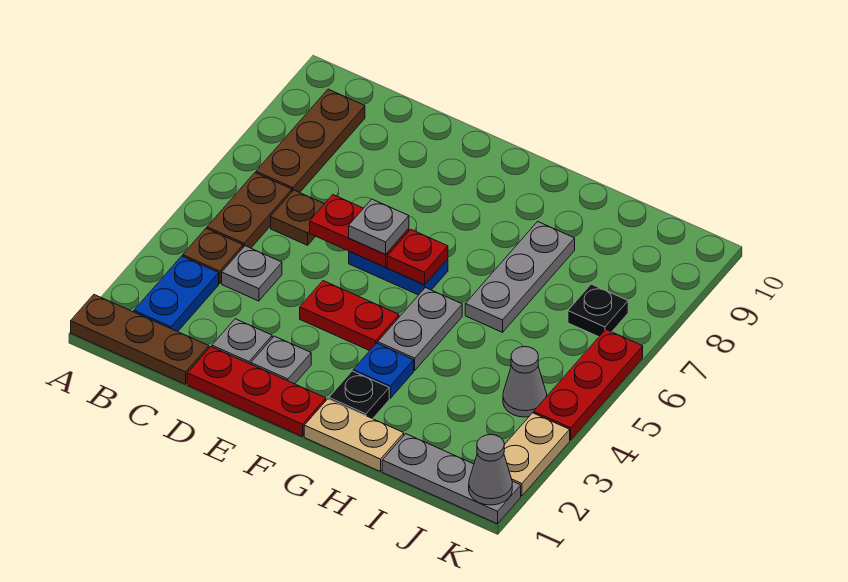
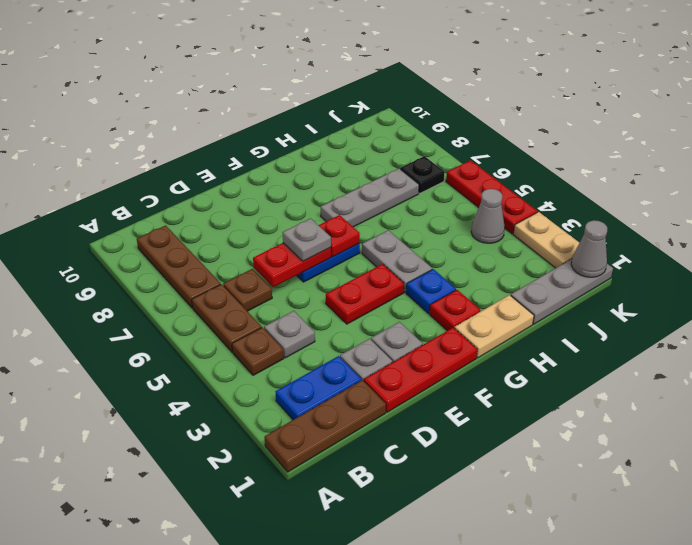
blue 1x2 plate [134,256,219,332] -> blue 1x2 plate turned to [276,356,361,420]
black 1x1 plate [329,371,389,419] -> red 1x1 plate [429,290,481,331]
grey 1x3 plate [465,222,575,332] -> grey 1x3 plate turned to [321,169,419,227]

